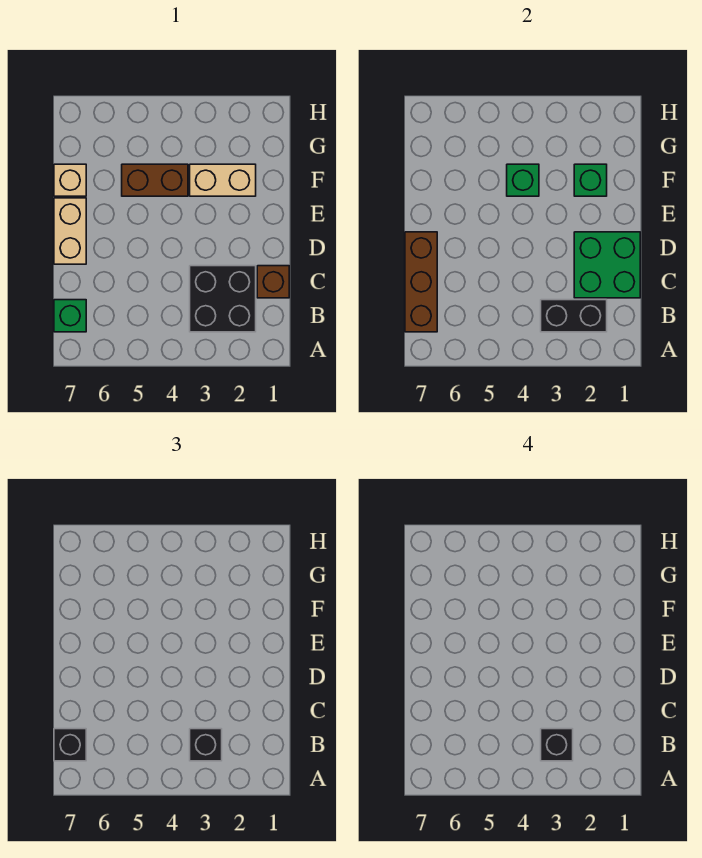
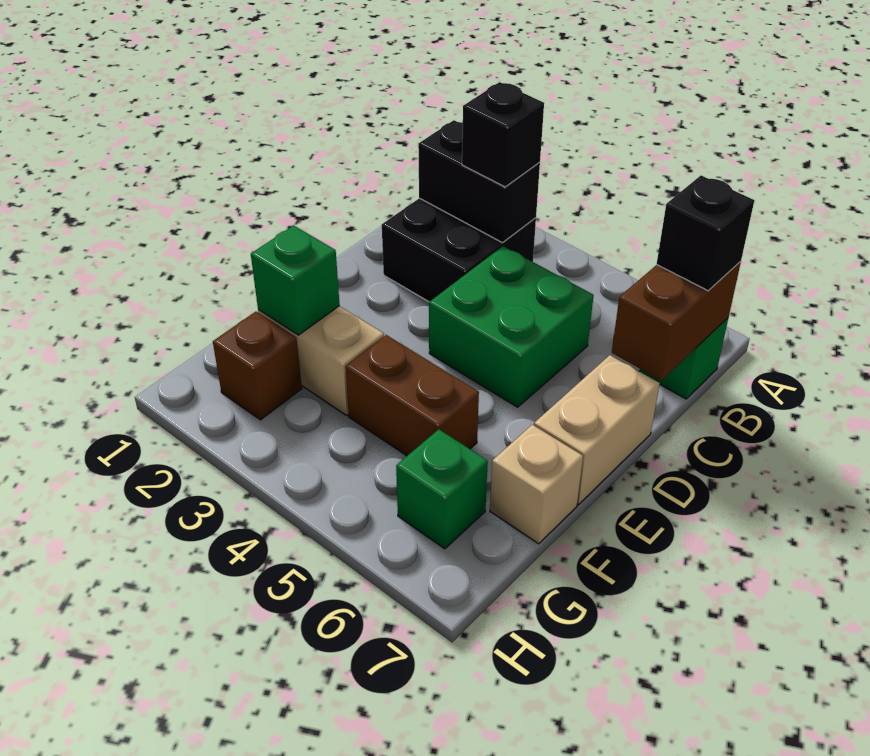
black 1x1 brick [541,729,573,761] -> none
brown 1x3 brick [405,232,437,332] -> brown 1x2 brick [612,261,741,381]
brown 1x1 brick [257,266,289,298] -> brown 1x1 brick moved to [213,312,302,420]
green 2x2 brick [574,232,640,298] -> green 2x2 brick moved to [429,246,594,407]
green 1x1 brick [507,164,539,196] -> green 1x1 brick moved to [396,429,488,549]

